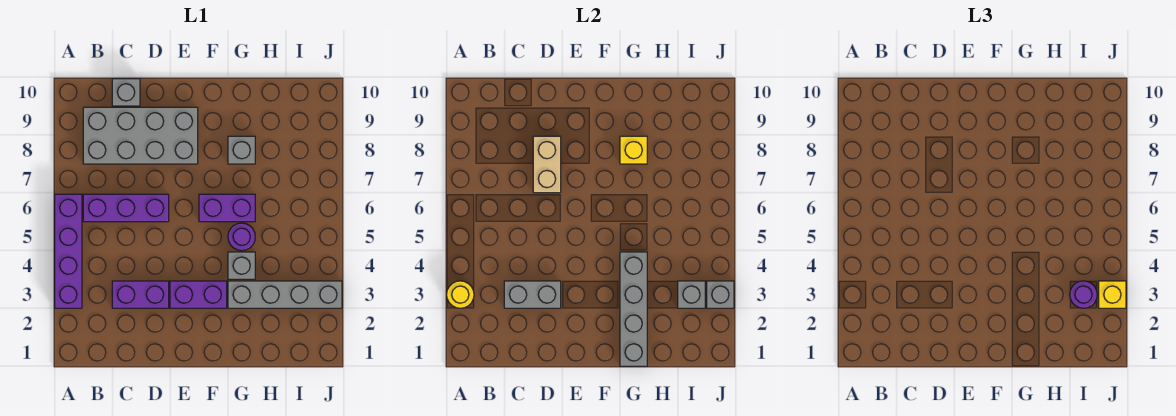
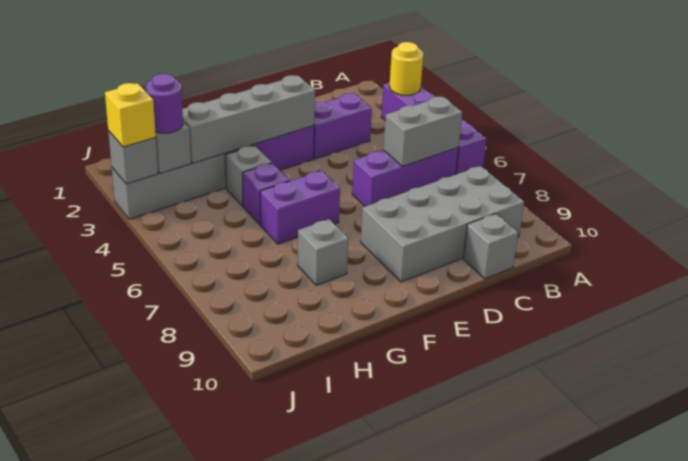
grey 1x2 brick [504,281,561,308] -> grey 1x2 brick moved to [383,96,462,166]
tan 1x2 brick [533,136,561,193] -> none
grey 1x4 brick [620,252,647,366] -> grey 1x4 brick turned to [182,75,315,163]
purple 1x1 round brick [228,223,255,251] -> purple 1x1 brick [242,163,290,225]
yellow 1x1 brick [620,136,647,164] -> none

